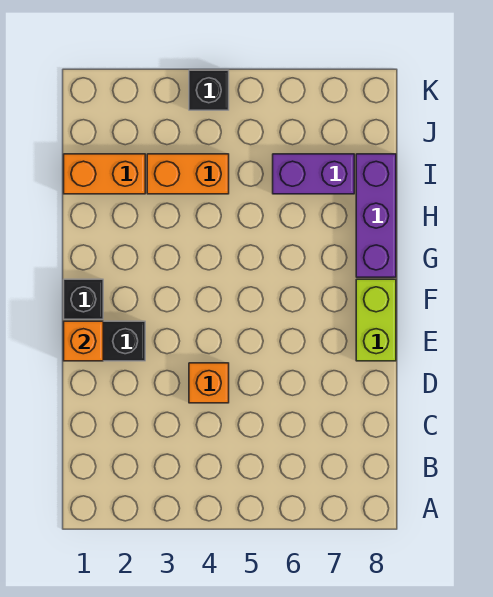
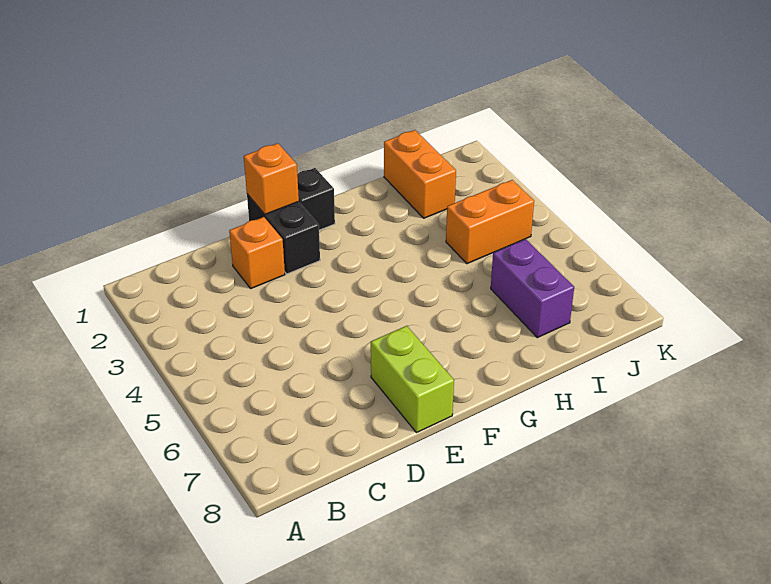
orange 1x1 brick [189,363,229,403] -> orange 1x1 brick moved to [229,217,285,288]
lime 1x2 brick [356,279,396,361] -> lime 1x2 brick turned to [371,326,454,433]
purple 1x3 brick [356,154,396,277] -> none
orange 1x2 brick [147,154,229,194] -> orange 1x2 brick turned to [446,180,534,264]
black 1x1 brick [189,70,229,110] -> none

